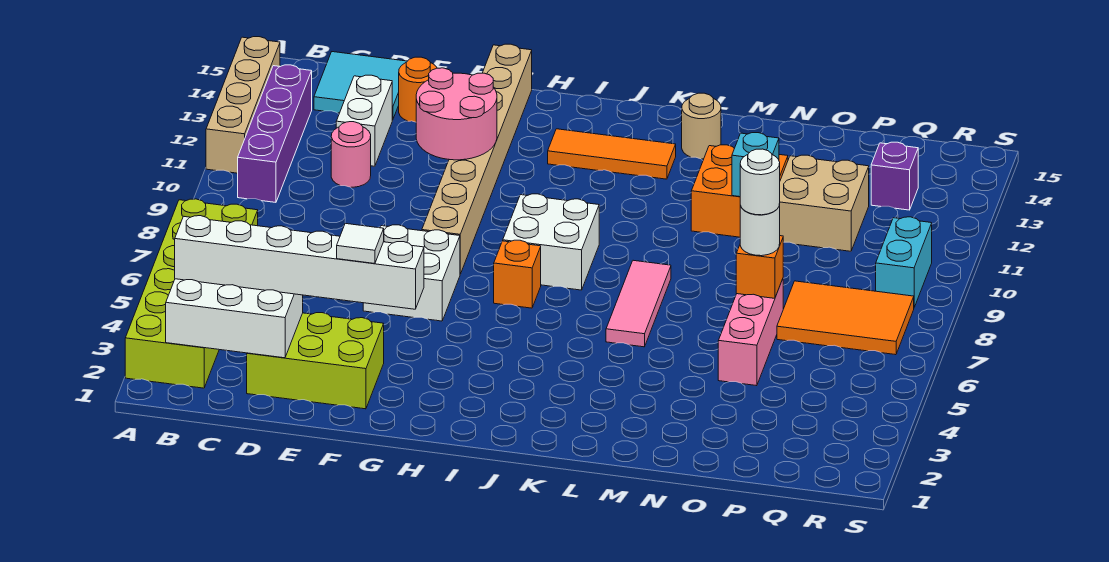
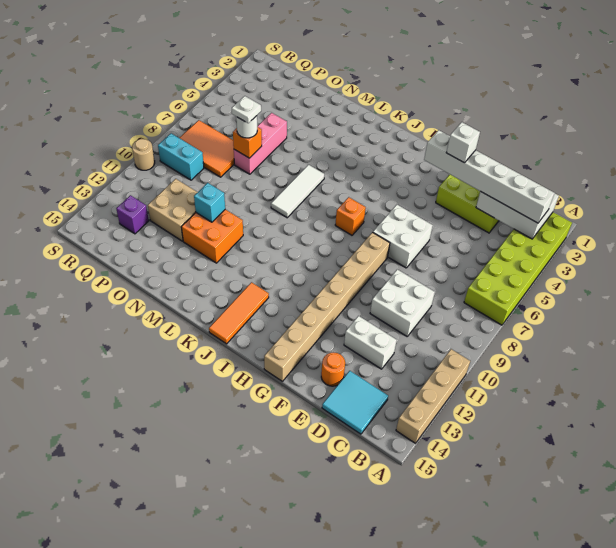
purple 1x4 brick [238,65,312,202] -> none
pink 1x1 round brick [331,122,371,187] -> none
white 1x2 brick [336,75,392,166] -> white 1x2 brick turned to [344,316,397,369]
white 1x1 tile [337,223,384,264] -> white 1x1 brick [446,122,480,163]
pink 2x2 round brick [416,68,497,160] -> none
white 2x2 brick [503,194,599,290] -> white 2x2 brick moved to [370,269,435,336]
orange 1x3 tile [548,129,676,179] -> orange 1x3 tile turned to [209,282,269,344]
pink 1x3 tile [606,260,671,347] -> white 1x3 tile [271,165,324,218]
tan 1x1 round brick [682,93,721,159] -> tan 1x1 round brick moved to [132,139,155,170]
white 1x1 round brick [740,149,780,215] -> white 1x1 plate [232,96,261,123]
cyan 1x2 brick [876,217,932,307] -> cyan 1x2 brick turned to [158,133,204,180]

